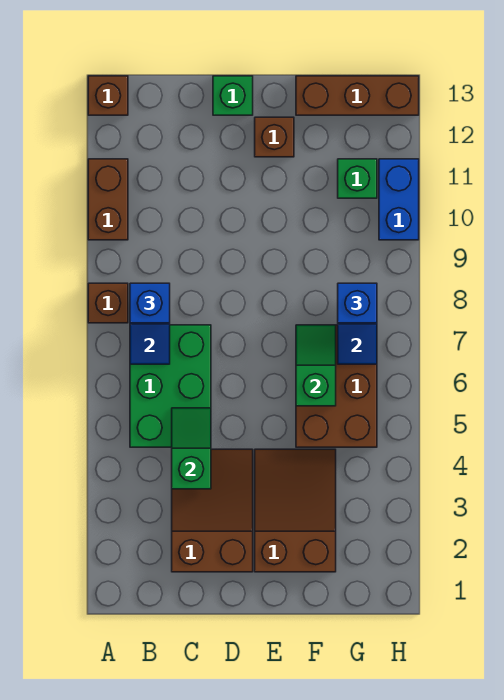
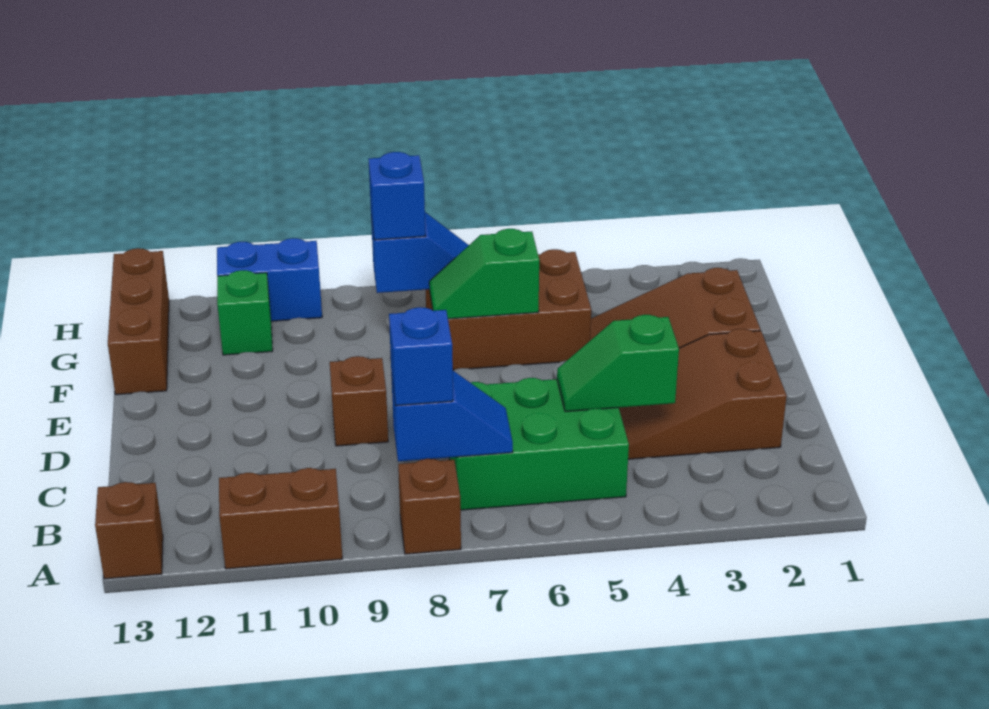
green 1x1 brick [213,76,253,115] -> none
brown 1x1 brick [255,117,294,157] -> brown 1x1 brick moved to [330,356,388,446]

